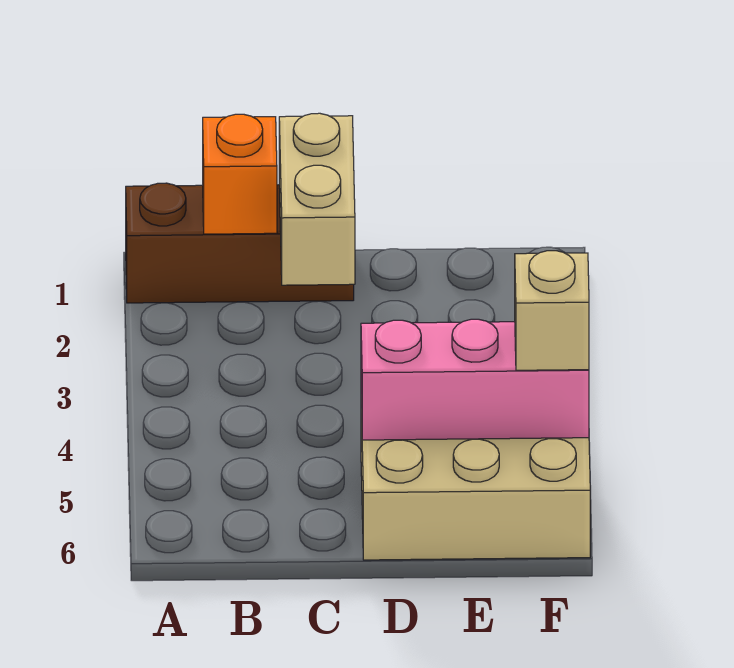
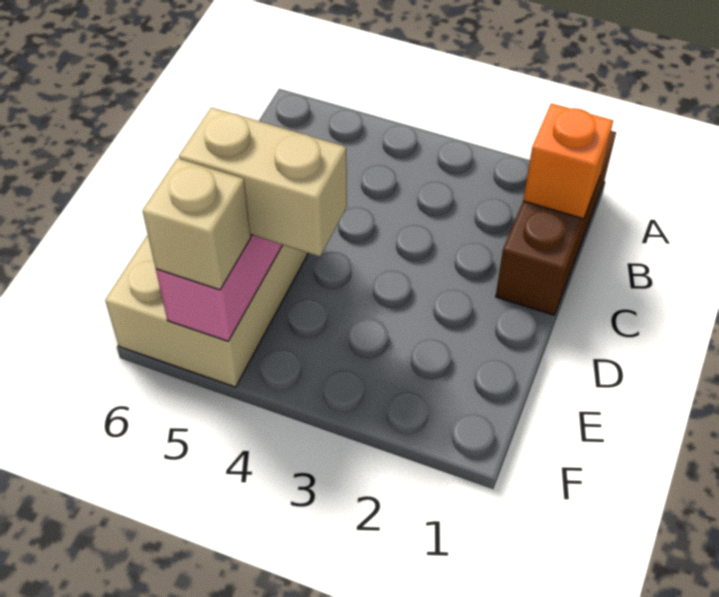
tan 1x2 brick [279,113,355,285] -> tan 1x2 brick moved to [179,107,347,256]

